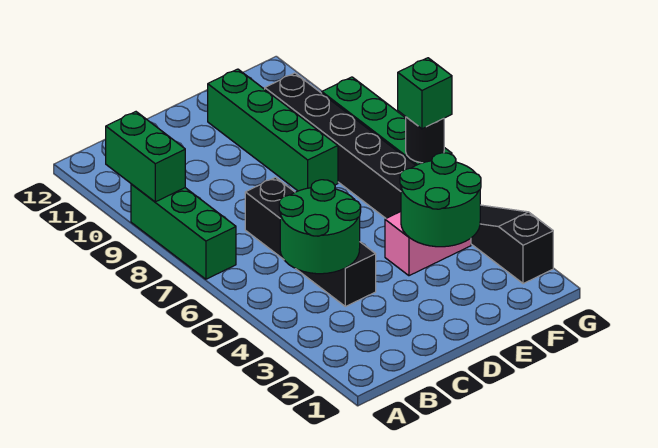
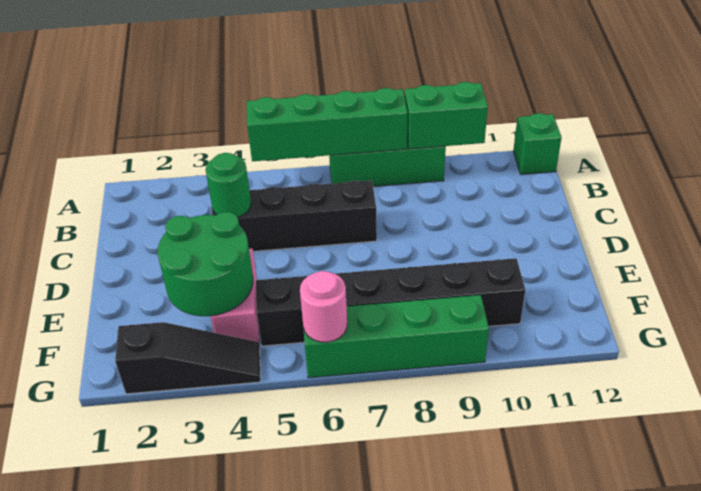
green 2x2 round brick [279,180,361,274] -> green 1x1 round brick [205,153,251,217]
green 1x4 brick [208,69,338,191] -> green 1x4 brick moved to [247,88,407,161]
black 1x1 round brick [406,117,444,163] -> pink 1x1 round brick [300,271,347,342]
green 1x1 brick [398,58,452,129] -> green 1x1 brick moved to [513,113,562,175]

